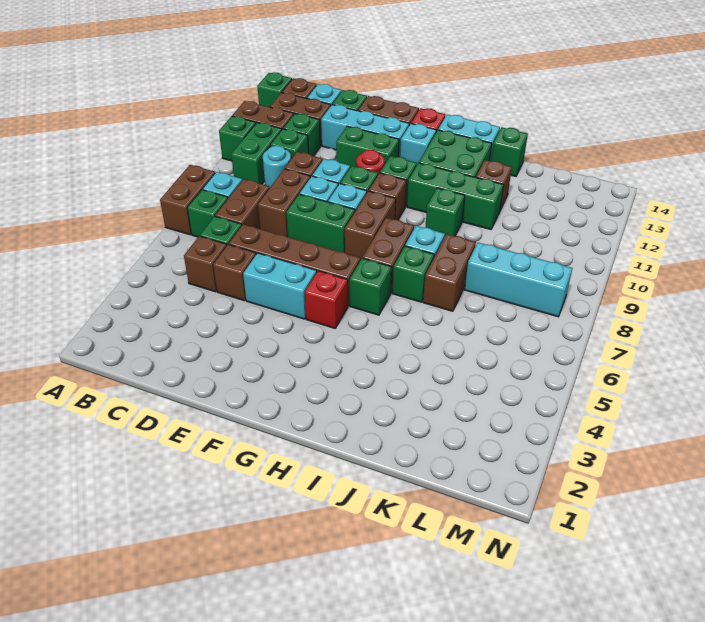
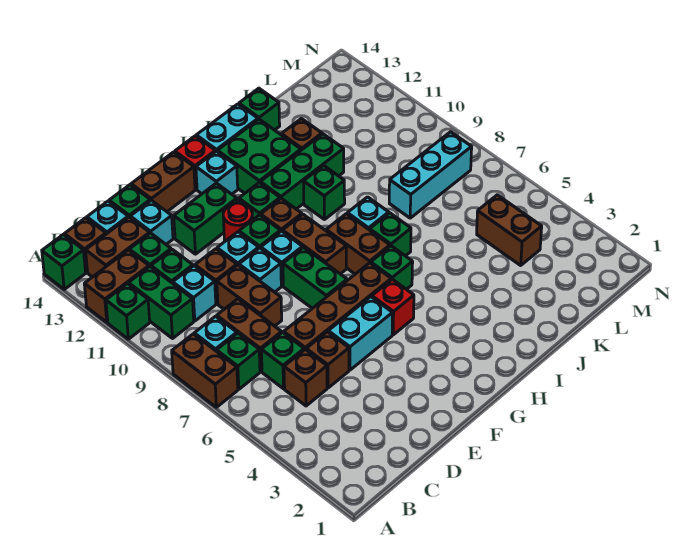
cyan 1x1 round brick [263,146,291,187] -> cyan 1x1 brick [173,266,216,321]
cyan 1x3 brick [321,105,409,157] -> cyan 1x1 brick [130,200,173,244]
green 1x2 brick [286,194,355,253] -> green 1x2 brick turned to [283,247,347,308]
brown 1x2 brick [423,234,476,311] -> brown 1x2 brick moved to [477,195,542,265]

